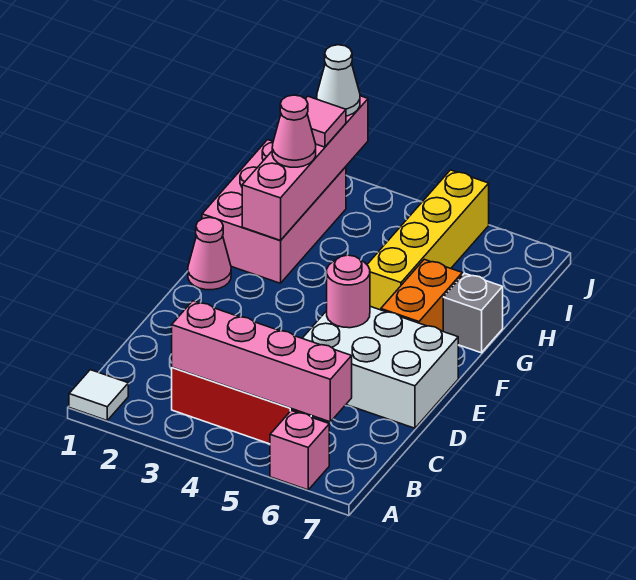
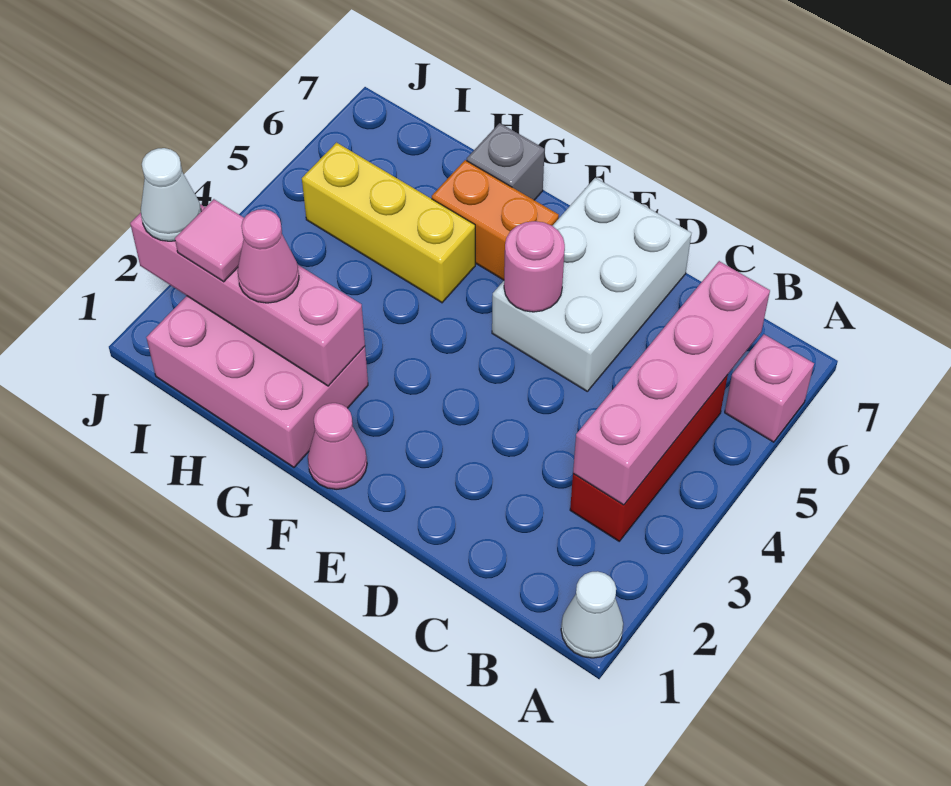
white 1x1 tile [69,370,128,420] -> white 1x1 cone [561,571,623,658]
yellow 1x4 brick [367,170,489,310] -> yellow 1x3 brick [302,143,475,303]

